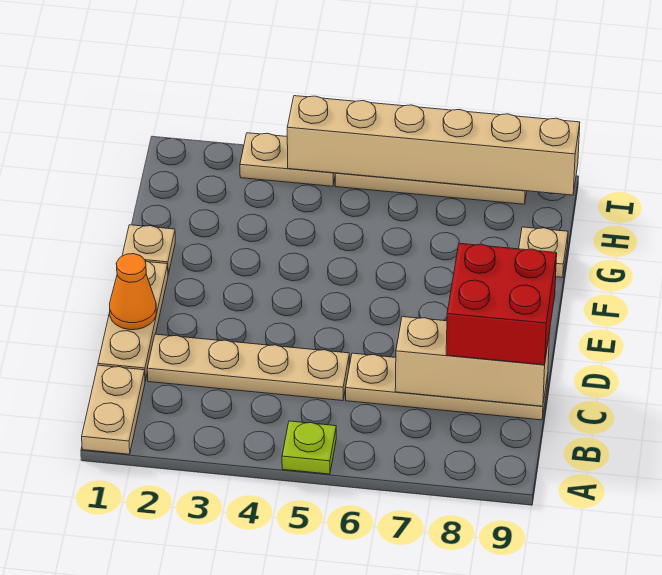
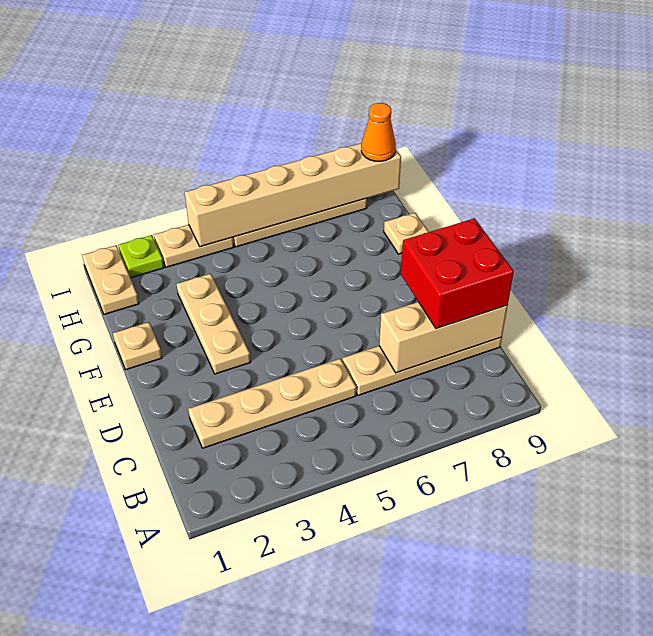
tan 1x2 plate [82,365,145,454] -> tan 1x2 plate moved to [82,245,139,314]
lime 1x1 plate [282,421,336,474] -> lime 1x1 plate moved to [118,235,164,278]
tan 1x3 plate [98,261,168,381] -> tan 1x3 plate moved to [177,274,251,374]
orange 1x1 cone [110,254,156,330] -> orange 1x1 cone moved to [361,103,396,161]

